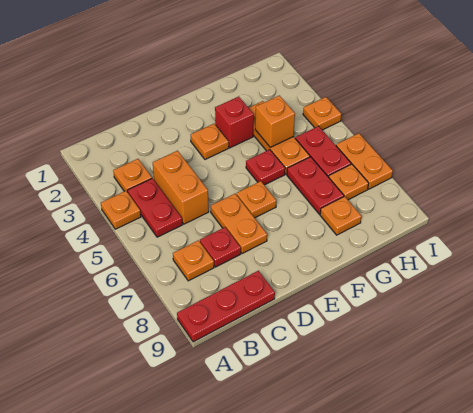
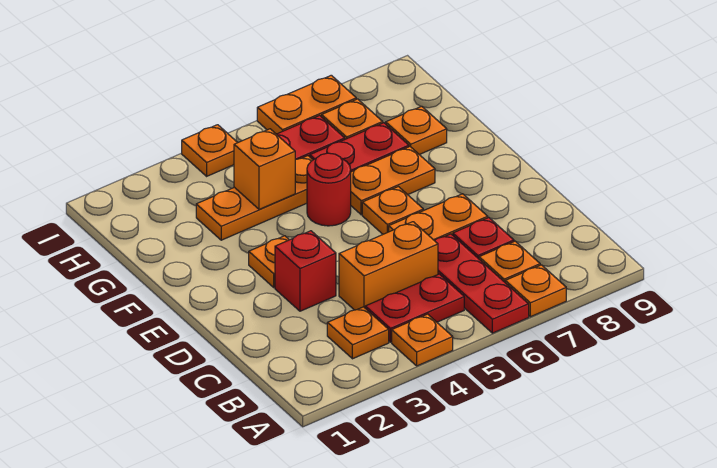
none -> orange 1x1 plate [505,265,566,317]
red 1x3 plate [177,271,275,342] -> red 1x3 plate moved to [434,234,529,333]
red 1x1 brick [215,97,254,148] -> red 1x1 brick moved to [275,231,336,311]
red 1x1 plate [246,150,285,185] -> red 1x1 round brick [307,153,351,226]
none -> orange 1x2 plate [351,147,435,215]

